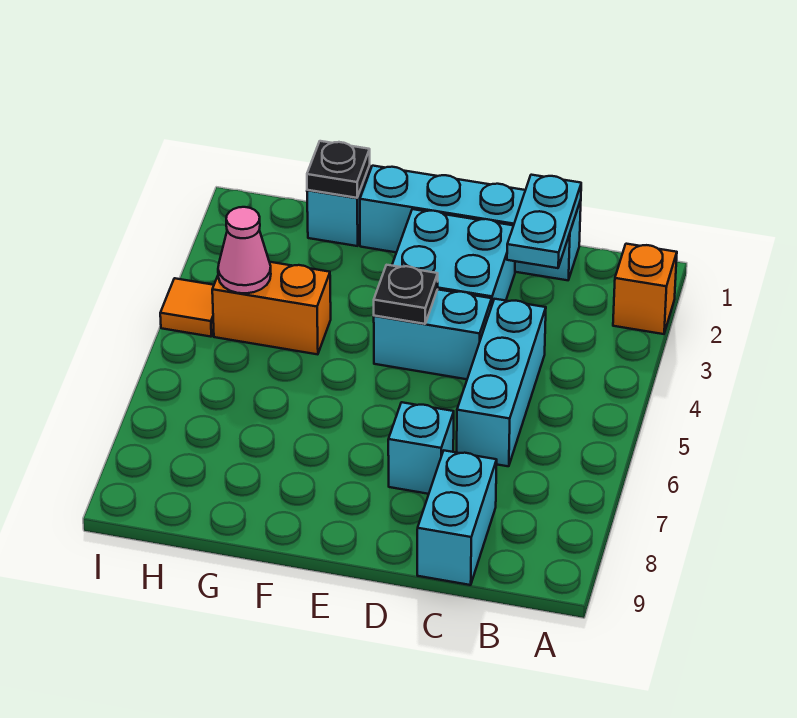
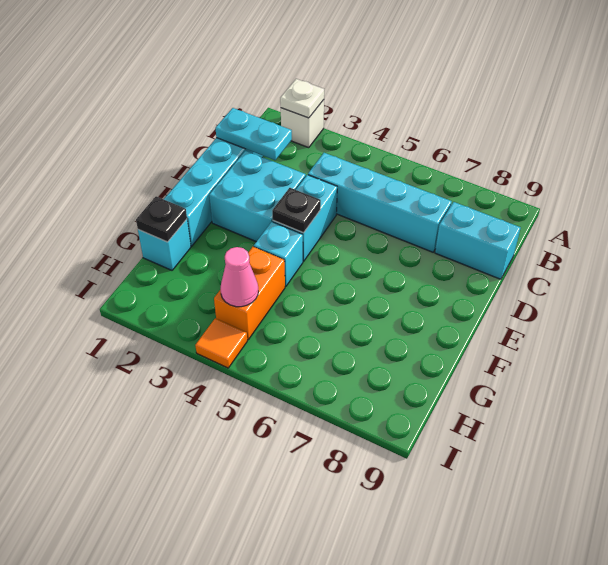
orange 1x1 brick [613,244,677,334] -> white 1x1 brick [281,100,324,148]
none -> white 1x1 plate [280,79,324,118]
cyan 1x3 brick [457,299,546,466] -> cyan 1x4 brick [308,153,452,252]
cyan 1x1 brick [388,402,454,494] -> cyan 1x1 brick moved to [254,222,303,286]

